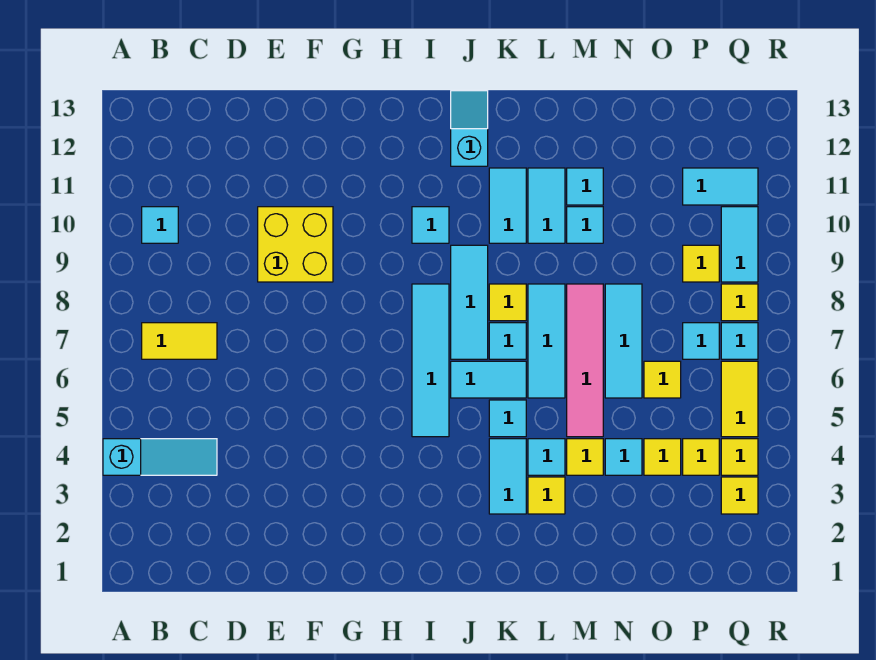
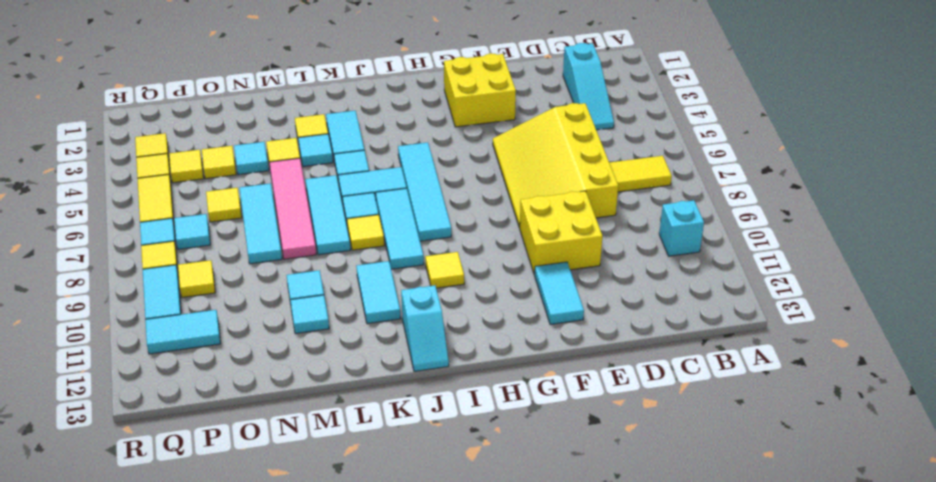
cyan 1x3 slope [103,439,217,475] -> cyan 1x3 slope turned to [563,43,614,130]
cyan 1x1 tile [142,207,178,243] -> cyan 1x1 brick [659,200,704,256]
none -> yellow 3x4 slope [493,103,618,228]
none -> yellow 2x2 brick [444,53,516,127]
cyan 1x1 tile [412,207,449,243] -> yellow 1x1 tile [425,252,464,288]
cyan 1x2 tile [528,168,565,243] -> cyan 1x2 tile moved to [534,262,584,324]

